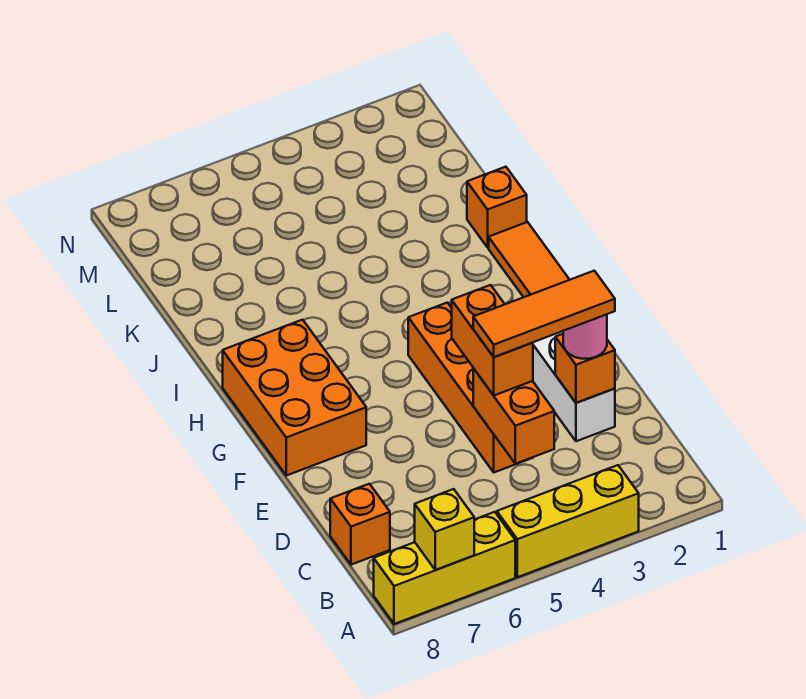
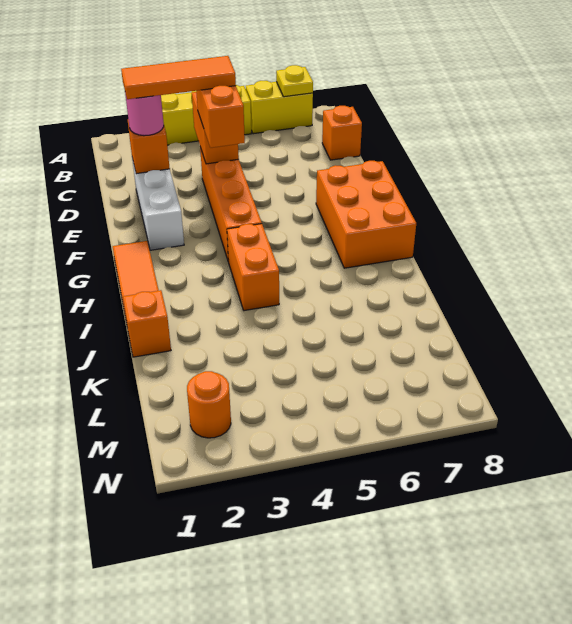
yellow 1x3 brick [374,512,515,624] -> yellow 1x2 brick [246,81,313,134]
yellow 1x1 brick [415,489,474,570] -> yellow 1x1 plate [276,65,313,97]
none -> orange 1x2 brick [227,224,279,311]
none -> orange 1x1 round brick [187,371,231,438]

